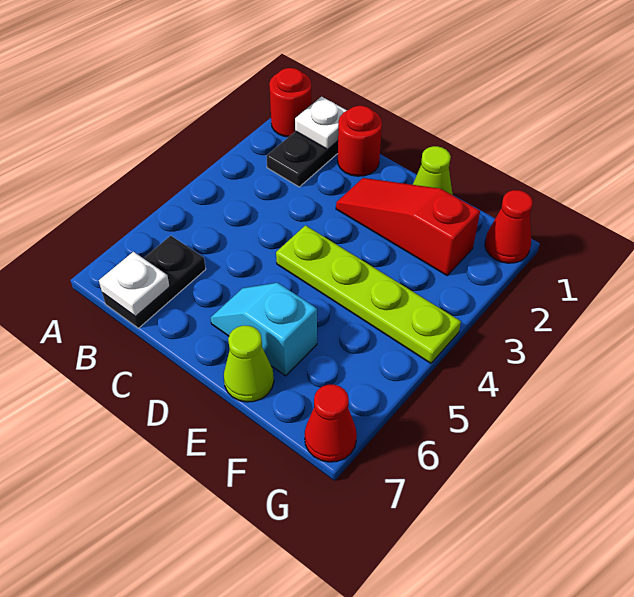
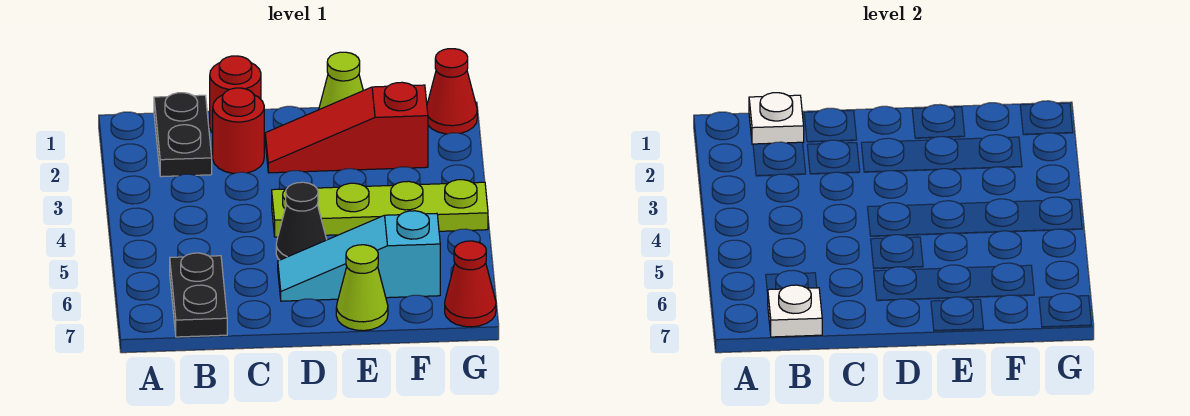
red 1x1 round brick [269,68,311,137] -> red 1x1 round brick moved to [213,88,264,173]
none -> black 1x1 cone [276,182,327,260]
cyan 1x2 slope [210,283,317,376] -> cyan 1x3 slope [278,211,440,301]

